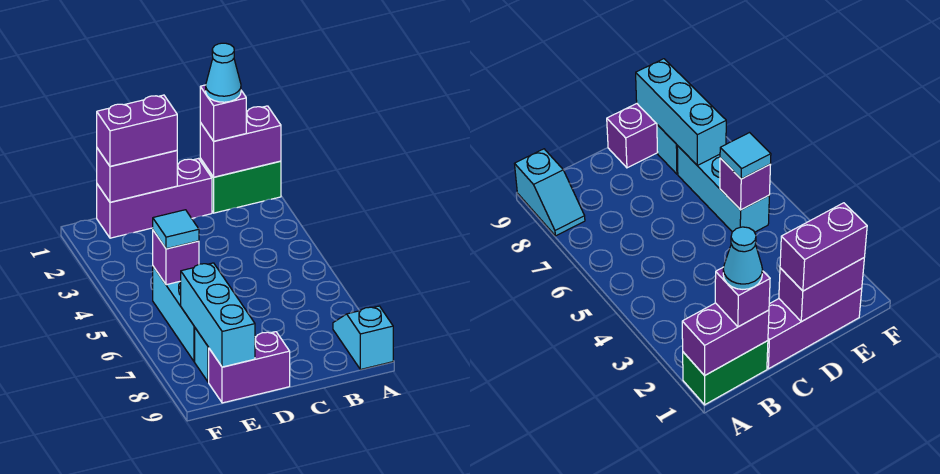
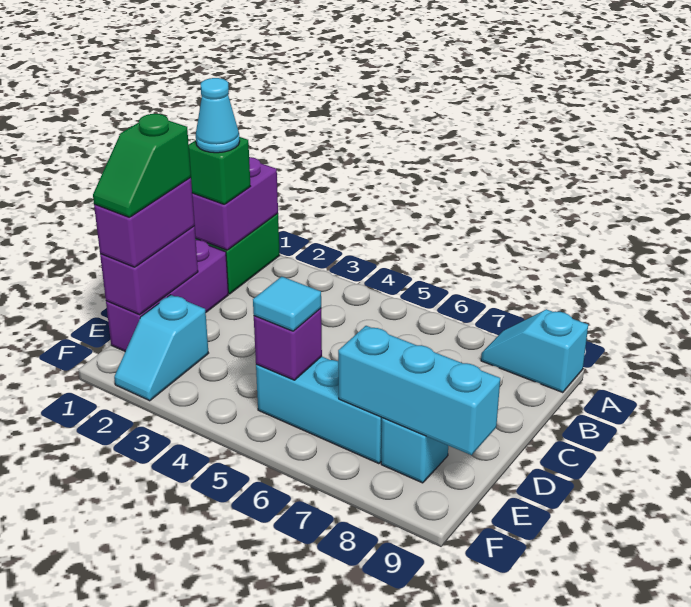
purple 1x1 brick [200,85,246,141] -> green 1x1 brick [189,137,251,204]
none -> green 1x2 slope [93,114,191,217]
purple 1x2 brick [209,332,290,403] -> none
none -> cyan 1x2 slope [114,295,208,401]

